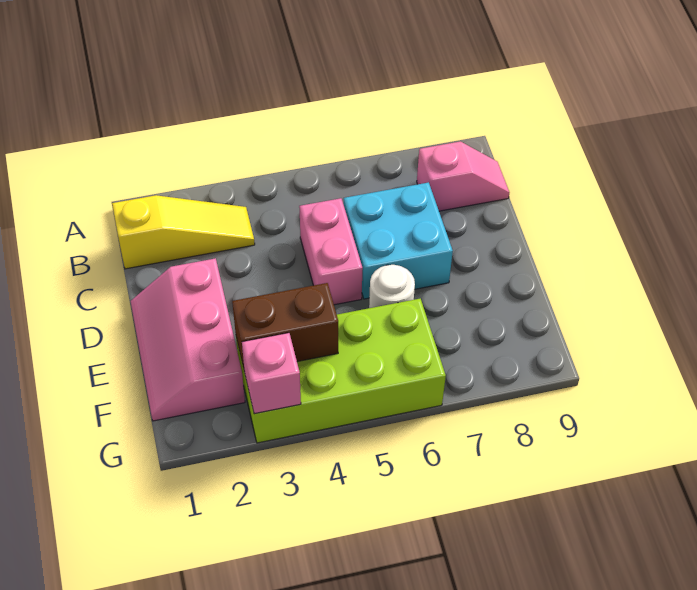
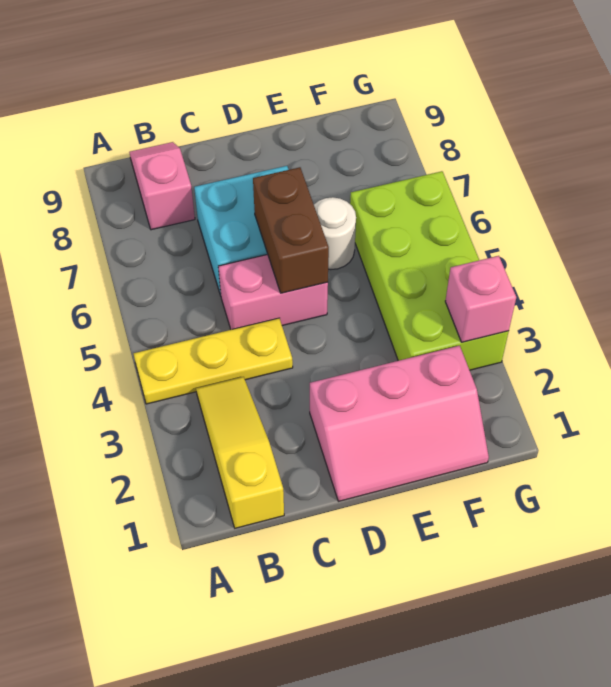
none -> yellow 1x3 plate [134,318,293,404]
brown 1x2 brick [232,283,338,372] -> brown 1x2 brick moved to [253,167,329,293]

